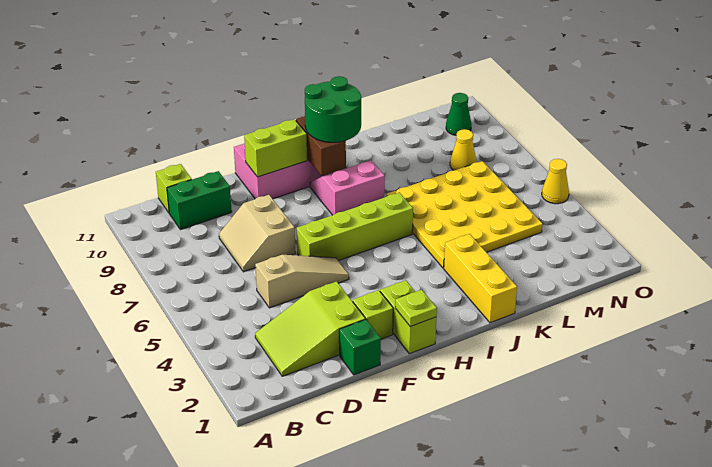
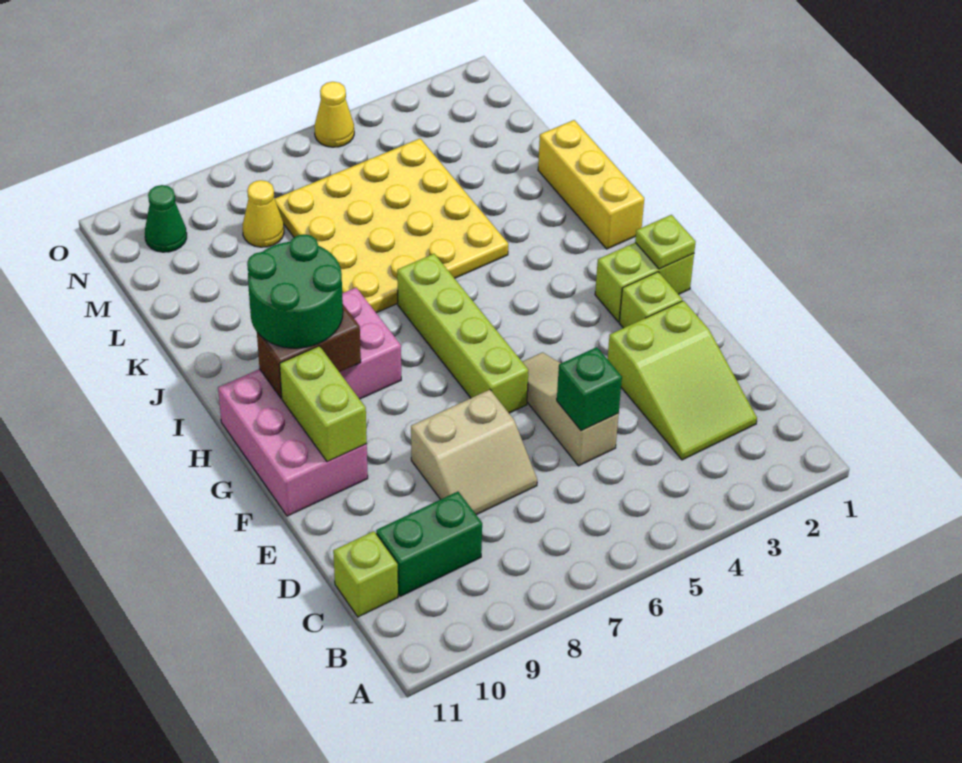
green 1x2 brick [167,171,232,230] -> green 1x2 brick turned to [376,492,482,596]
green 1x1 brick [339,319,381,375] -> green 1x1 brick moved to [557,347,622,431]
yellow 1x3 brick [444,234,517,323] -> yellow 1x3 brick turned to [538,120,644,249]

